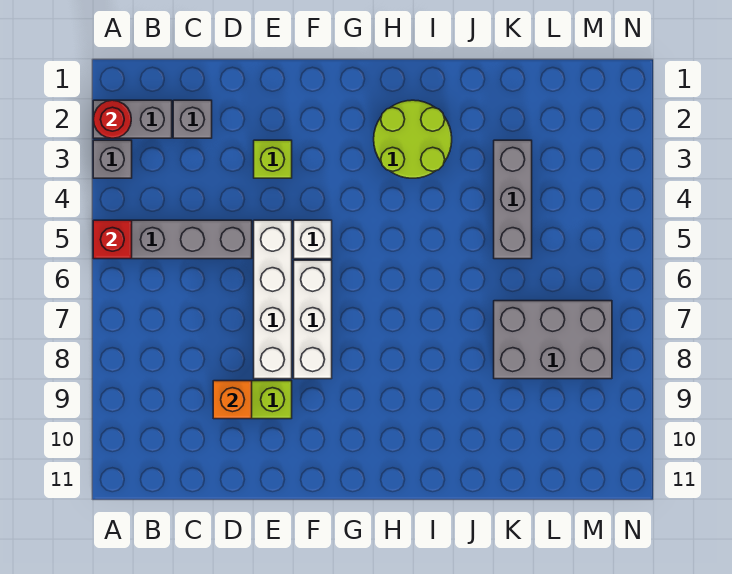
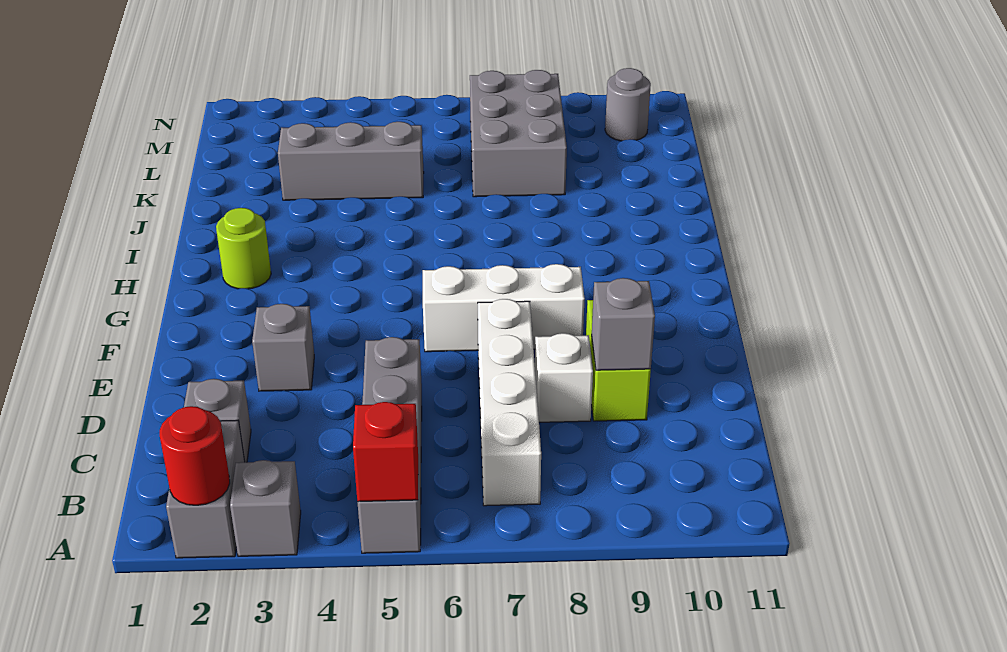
orange 1x1 brick [213,381,252,419] -> grey 1x1 brick [592,278,655,370]
lime 1x1 brick [254,140,292,178] -> grey 1x1 brick [252,304,314,391]
white 1x4 brick [254,220,292,379] -> white 1x4 brick turned to [478,299,541,506]
white 1x1 brick [294,220,332,259] -> white 1x1 brick moved to [535,333,593,422]
lime 2x2 round brick [374,100,452,178] -> lime 1x1 round brick [216,208,271,289]
none -> grey 1x1 round brick [605,68,651,141]

